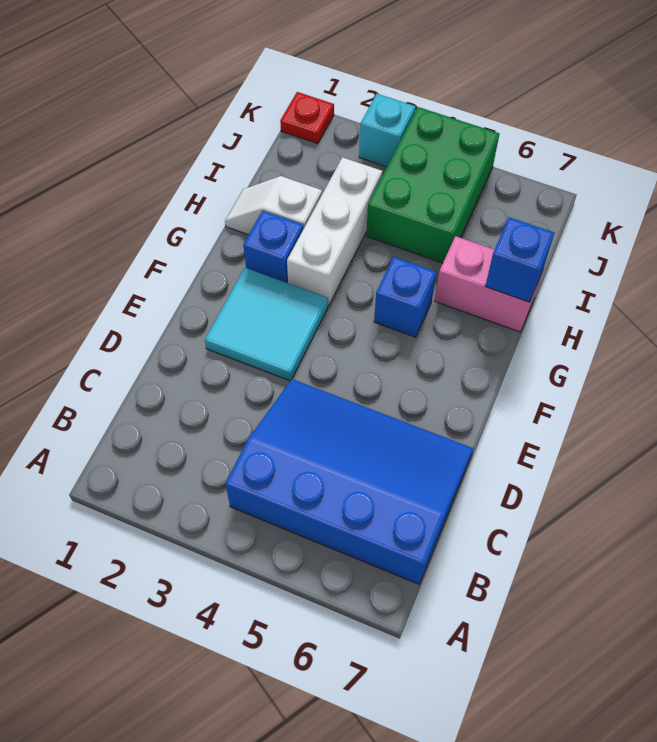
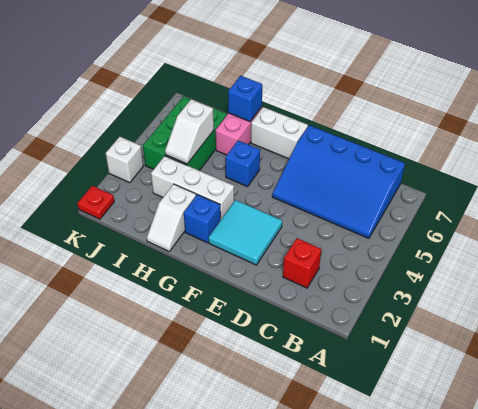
blue 3x4 slope [225,379,473,584] -> blue 3x4 slope turned to [272,125,405,238]
none -> red 1x1 brick [283,238,321,288]
none -> white 1x2 brick [251,107,308,159]
green 2x3 brick [366,107,499,263] -> green 2x3 brick turned to [143,96,227,171]
none -> white 1x2 slope [165,99,214,164]
cyan 1x1 brick [359,94,416,167] -> white 1x1 brick [106,137,143,183]

